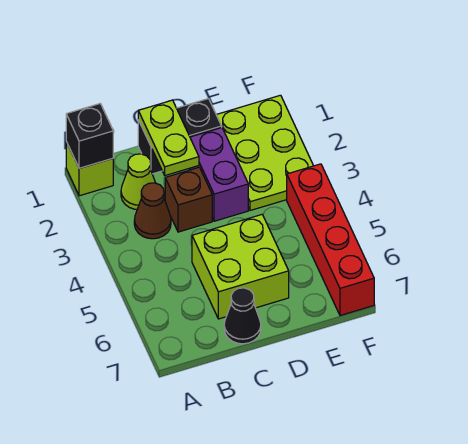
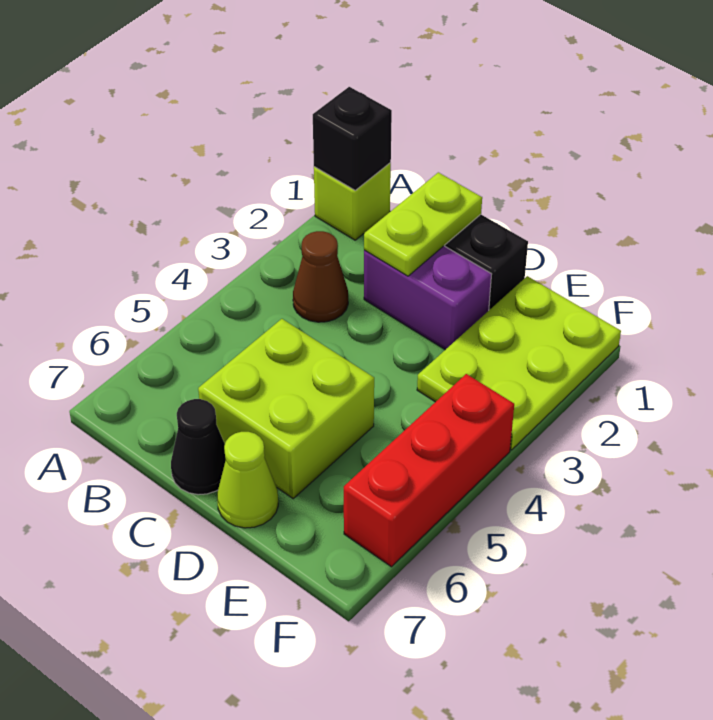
lime 1x1 cone [121,154,155,210] -> lime 1x1 cone moved to [217,432,278,528]
brown 1x1 brick [165,167,212,232] -> none
purple 1x2 brick [190,128,248,221] -> purple 1x2 brick turned to [364,246,492,350]
red 1x4 brick [287,164,374,315] -> red 1x3 brick [344,374,514,567]

